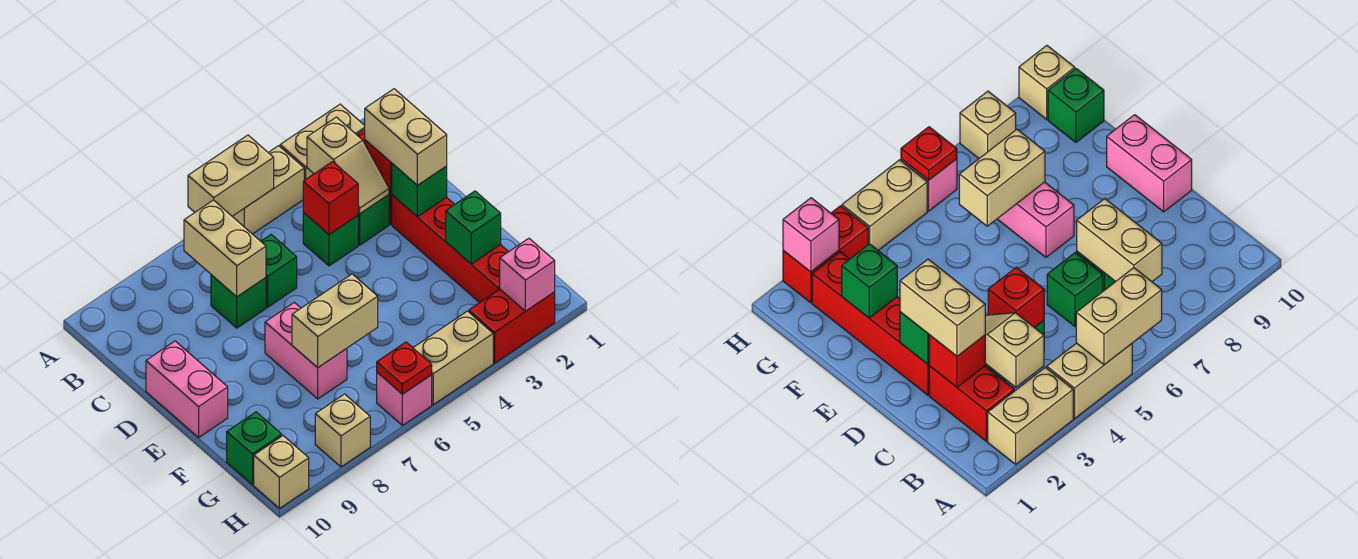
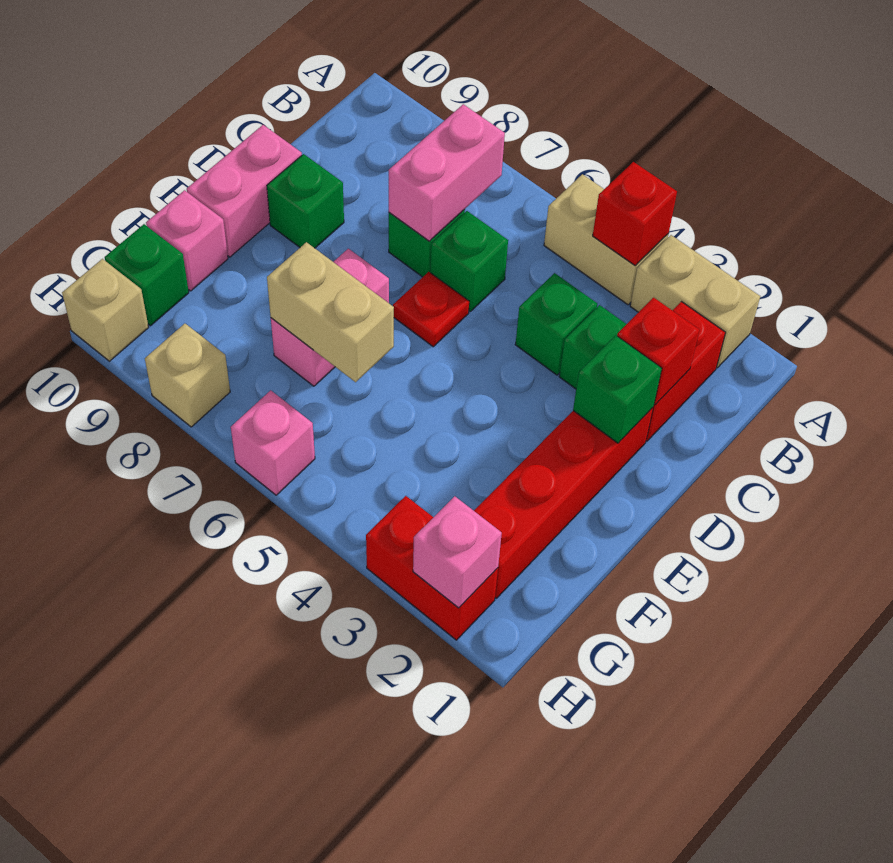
tan 1x2 brick [188,135,274,216] -> none
tan 1x2 slope [307,117,389,214] -> none
tan 1x2 brick [184,200,266,297] -> pink 1x2 brick [389,104,505,241]
tan 1x2 brick [365,89,447,185] -> none
red 1x1 brick [303,162,358,235] -> red 1x1 brick moved to [593,162,677,266]
green 1x1 brick [446,191,501,264] -> green 1x1 brick moved to [267,154,344,248]
none -> pink 1x1 brick [146,190,228,291]
tan 1x2 brick [413,311,493,405] -> none
red 1x1 plate [377,342,432,394] -> red 1x1 plate moved to [393,272,469,347]

